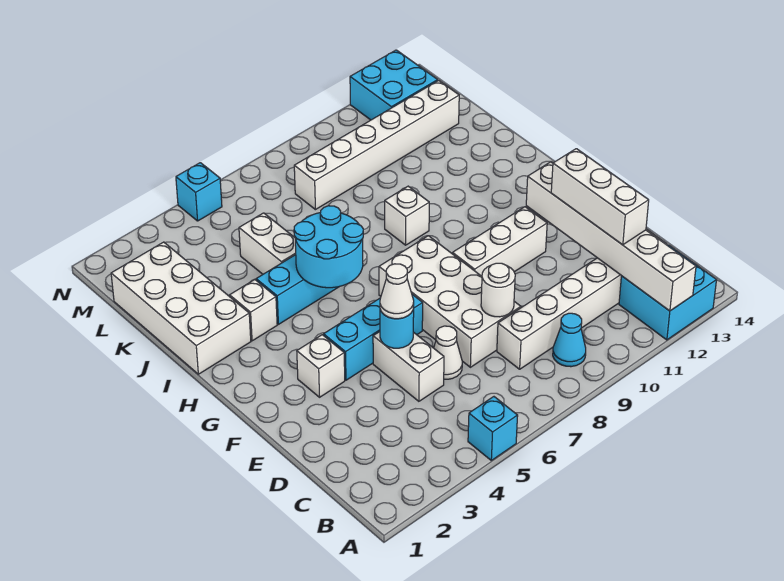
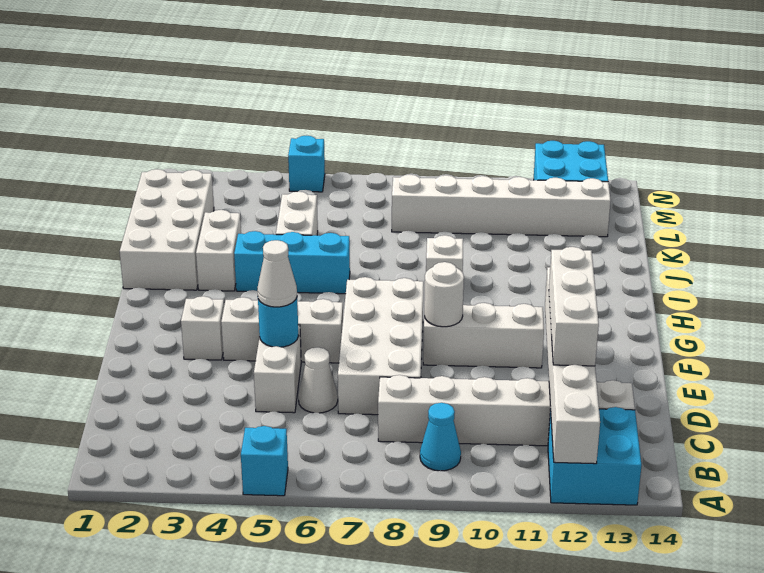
white 1x1 round brick [481,263,515,317] -> white 1x1 round brick moved to [424,262,464,327]
cyan 1x3 brick [324,294,423,380] -> white 1x3 brick [221,297,343,363]
cyan 2x2 round brick [294,206,363,288] -> none
white 1x1 brick [230,280,277,341] -> white 1x2 brick [196,210,241,291]

